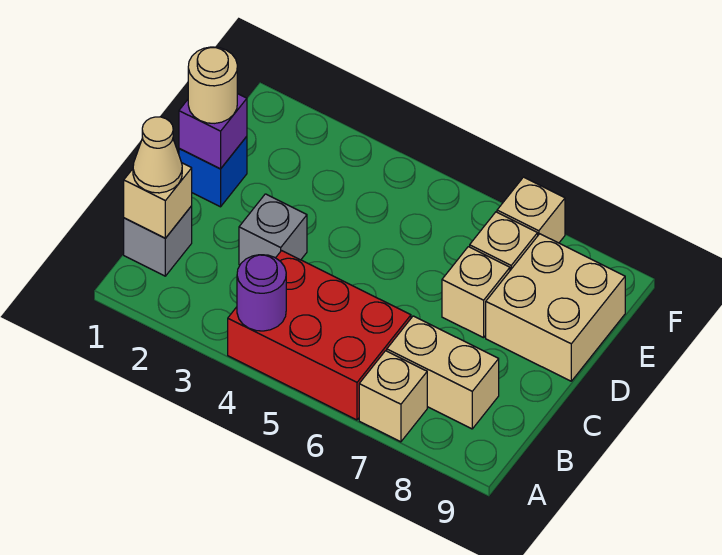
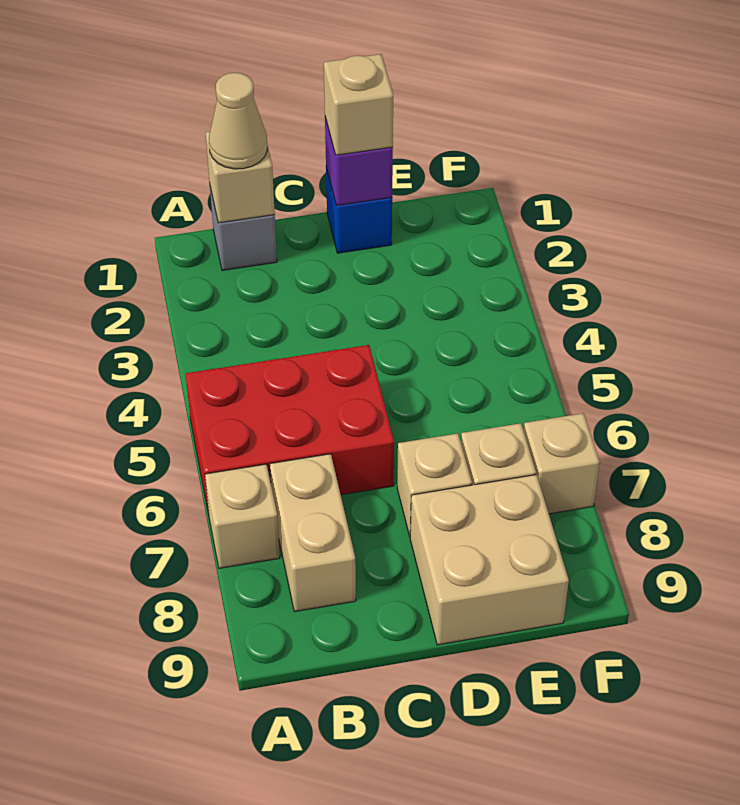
red 2x3 brick [228,251,411,420] -> red 2x3 brick turned to [186,345,394,514]
purple 1x1 round brick [237,255,286,331] -> none
grey 1x1 brick [239,194,307,265] -> none
tan 1x1 round brick [188,47,237,123] -> tan 1x1 brick [324,54,393,155]

